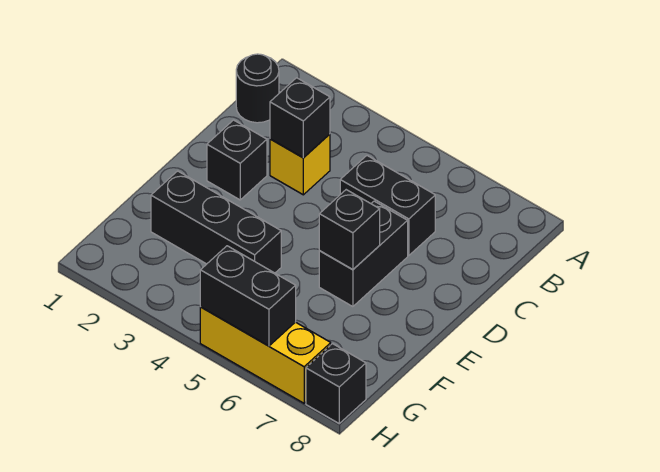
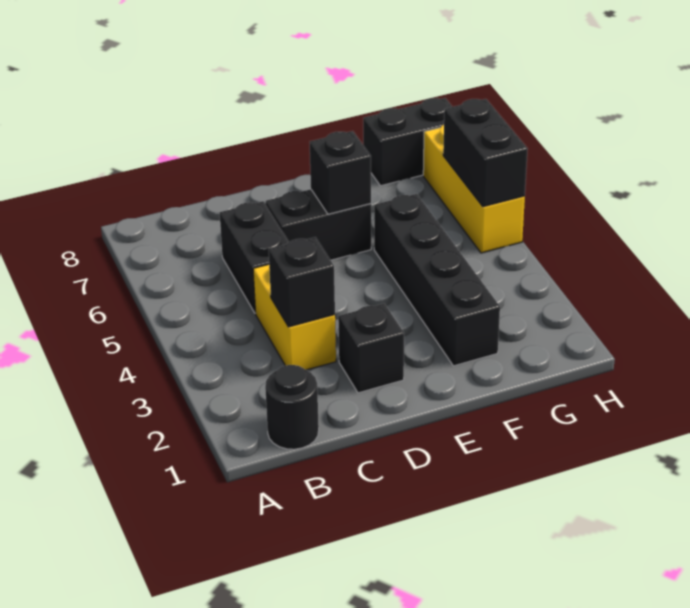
yellow 1x1 brick [270,134,330,195] -> yellow 1x2 brick [253,264,336,370]
black 1x3 brick [151,171,281,273] -> black 1x4 brick [374,194,500,366]
black 1x1 brick [306,344,366,423] -> black 1x2 brick [363,98,452,186]

